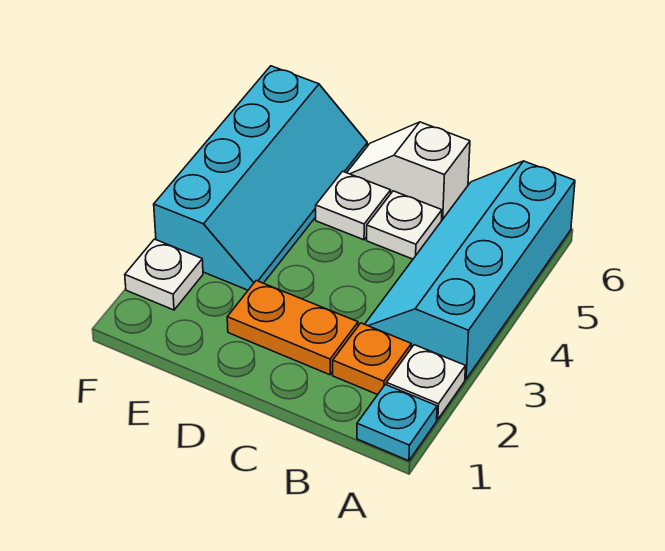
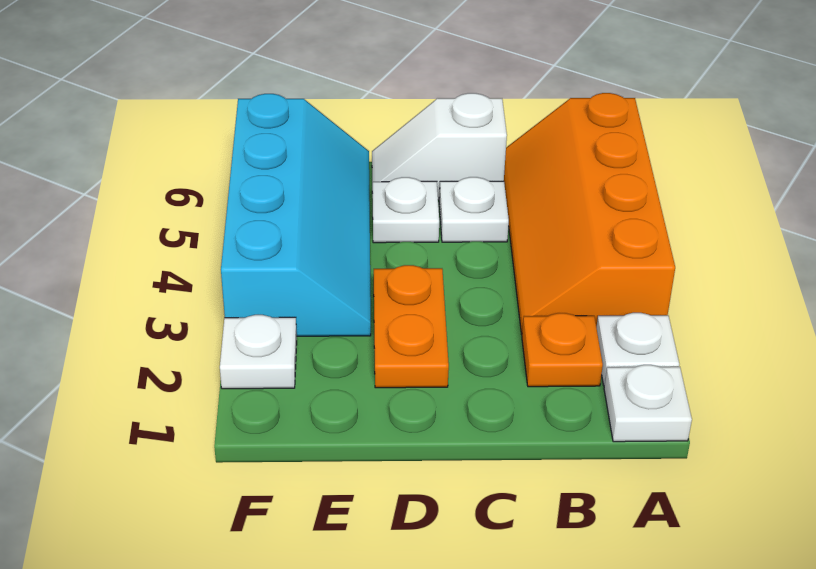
cyan 1x1 plate [357,385,437,461] -> white 1x1 plate [604,365,692,442]
cyan 2x4 slope [365,161,575,379] -> orange 2x4 slope [504,93,675,334]
orange 1x2 plate [227,281,358,375] -> orange 1x2 plate turned to [374,265,449,388]

